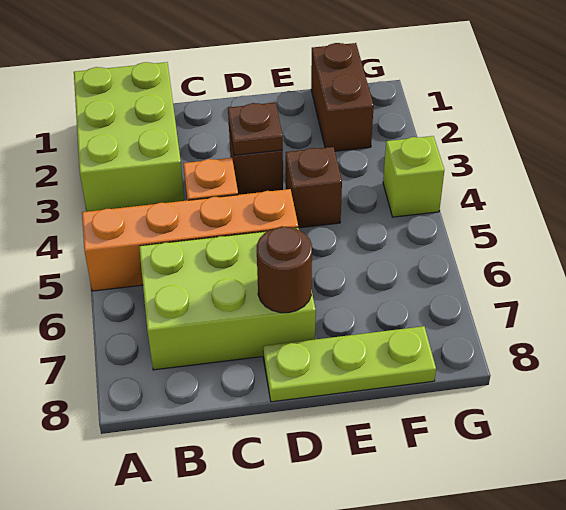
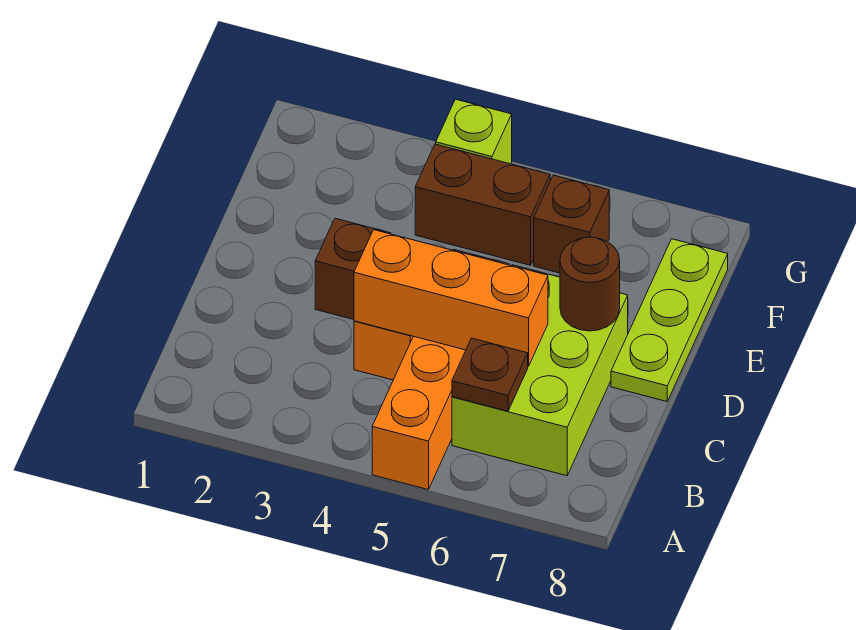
lime 2x3 brick [74,62,184,212] -> none
none -> orange 1x3 brick [354,230,548,366]
brown 1x1 plate [228,103,283,155] -> brown 1x1 plate moved to [452,338,528,411]
brown 1x1 brick [286,147,342,228] -> brown 1x1 brick moved to [534,175,609,273]
brown 1x2 brick [311,43,374,151] -> brown 1x2 brick moved to [415,144,550,265]

